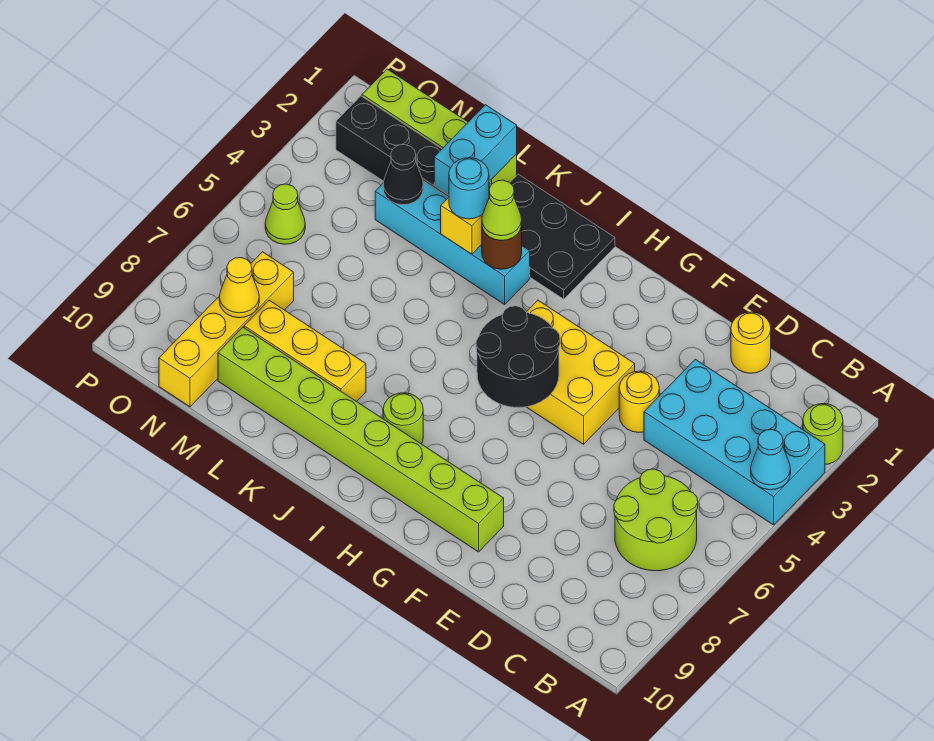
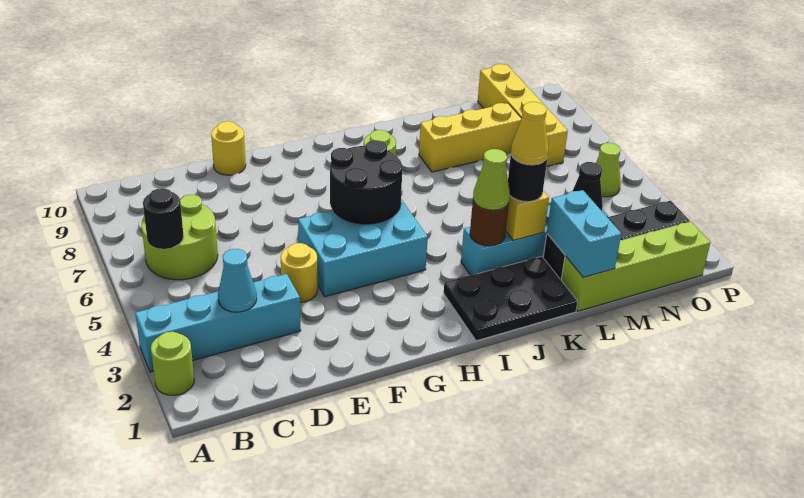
cyan 2x4 brick [644,359,825,525] -> cyan 1x4 brick [135,274,301,372]
cyan 1x1 cone [751,430,791,490] -> cyan 1x1 cone moved to [218,249,257,312]
none -> black 1x1 round brick [143,188,184,249]
yellow 1x1 round brick [731,312,771,373] -> yellow 1x1 round brick moved to [211,121,246,175]
yellow 2x3 brick [527,300,635,444] -> cyan 2x3 brick [298,199,428,297]
lime 1x8 brick [218,327,504,552] -> none
cyan 1x1 round brick [449,158,489,219] -> black 1x1 round brick [508,155,547,202]
yellow 1x1 cone [219,258,259,318] -> yellow 1x1 cone moved to [511,102,548,165]

